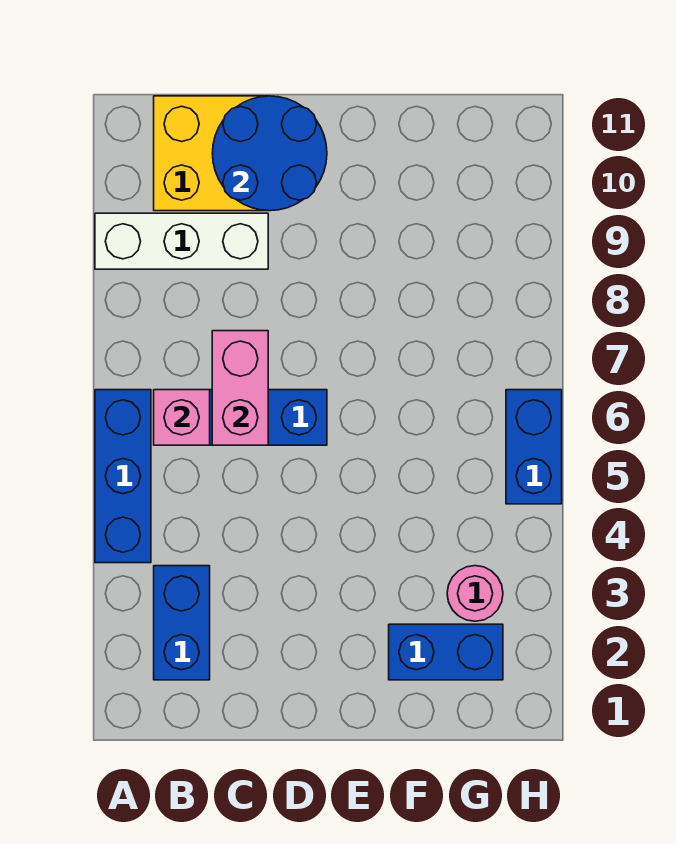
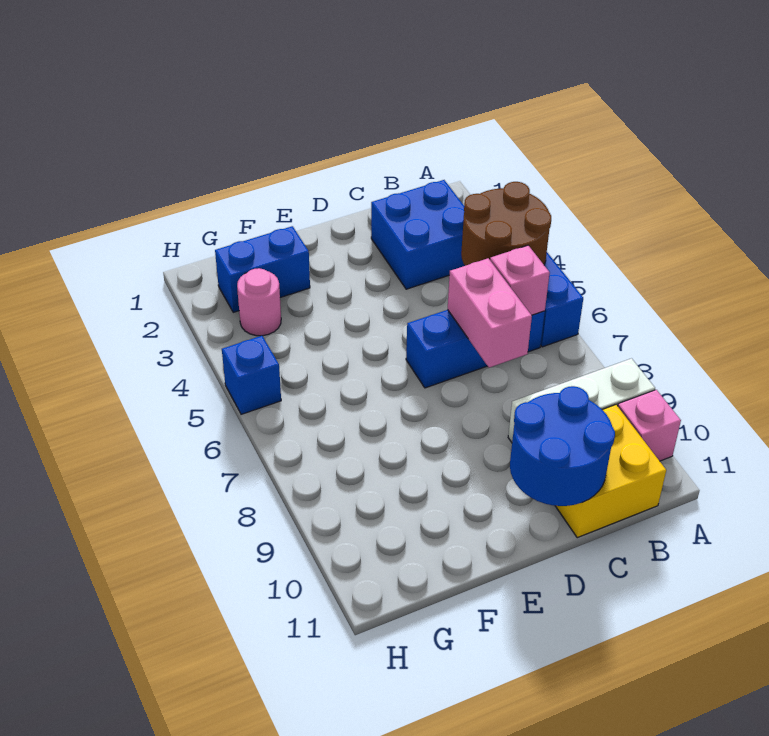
none -> brown 2x2 round brick [461,182,551,266]
none -> pink 1x1 brick [618,390,681,461]
blue 1x2 brick [154,566,210,680] -> blue 2x2 brick [371,180,465,289]
blue 1x2 brick [506,390,562,504] -> blue 1x1 brick [222,336,281,414]

